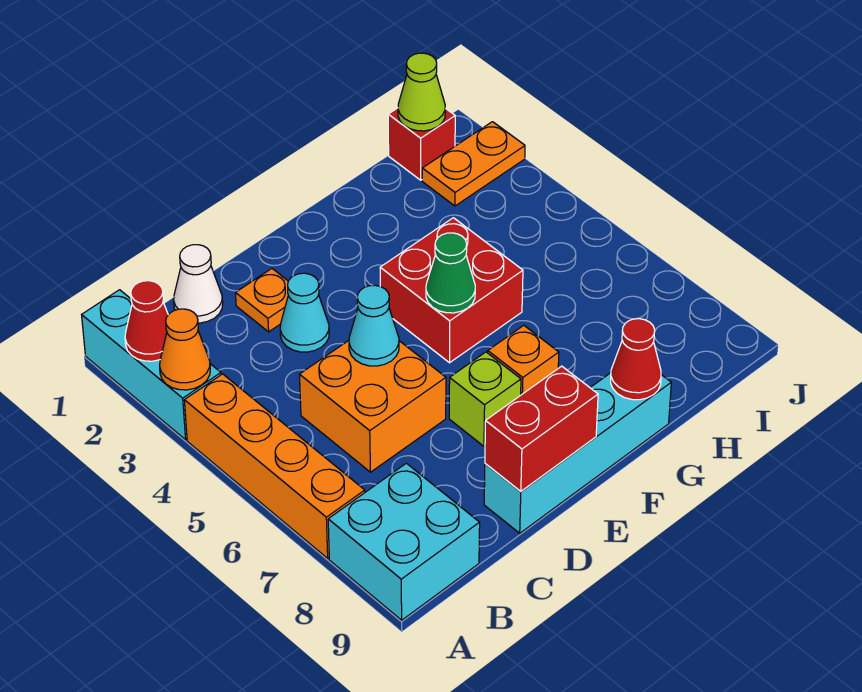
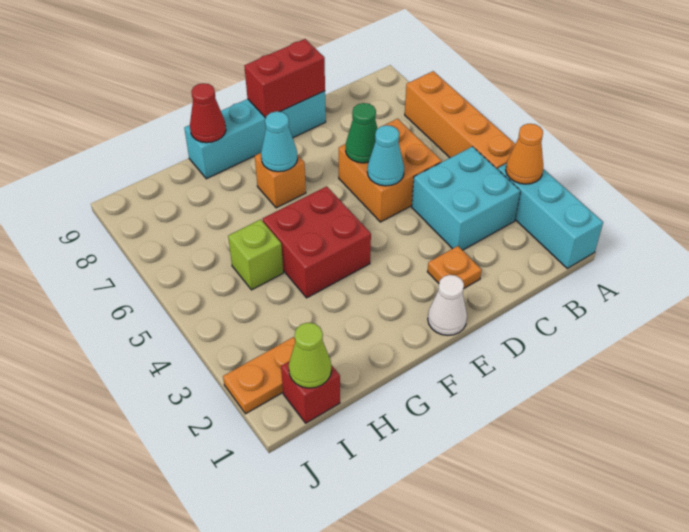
red 1x1 cone [125,281,168,361] -> none
cyan 2x2 brick [328,463,480,620] -> cyan 2x2 brick moved to [412,147,520,250]
white 1x1 cone [174,245,223,323] -> white 1x1 cone moved to [428,275,467,335]
cyan 1x1 cone [280,273,329,352] -> cyan 1x1 cone moved to [261,111,298,172]
lime 1x1 brick [449,352,521,446] -> lime 1x1 brick moved to [228,219,283,290]
green 1x1 cone [426,233,475,313] -> green 1x1 cone moved to [346,103,378,163]

